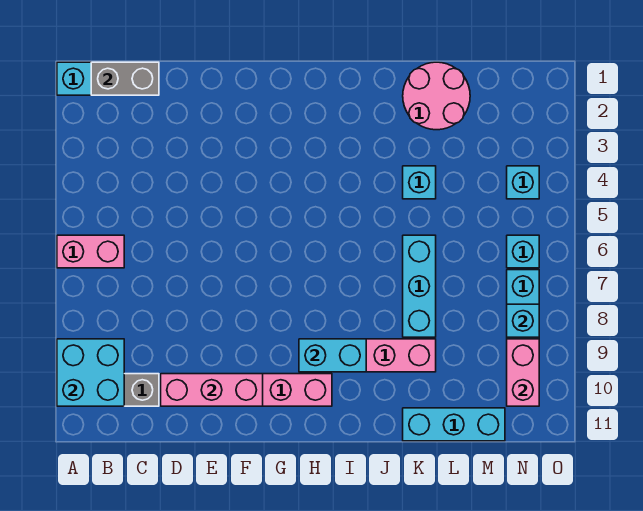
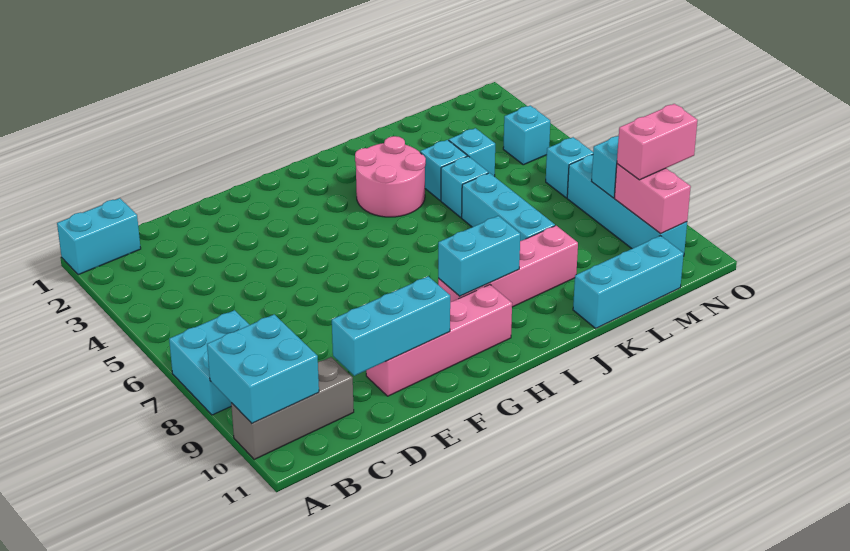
pink 1x2 brick [57,235,124,268] -> pink 1x2 brick moved to [617,104,697,180]
none -> cyan 2x2 brick [169,310,249,415]
grey 1x2 brick [91,62,159,95] -> none
pink 1x3 brick [161,374,263,406] -> cyan 1x3 brick [332,276,450,376]
pink 2x2 round brick [403,62,470,130] -> pink 2x2 round brick moved to [355,136,426,217]
none -> cyan 1x1 brick [441,156,488,217]
none -> cyan 1x1 brick [449,128,495,177]

